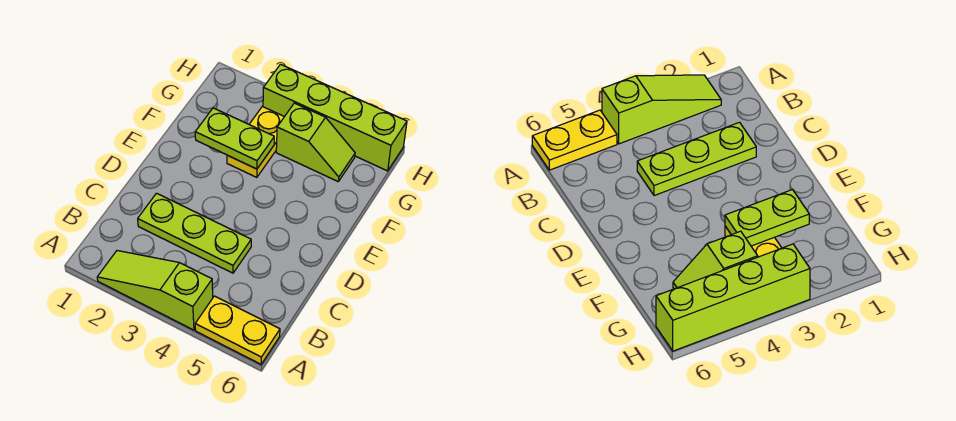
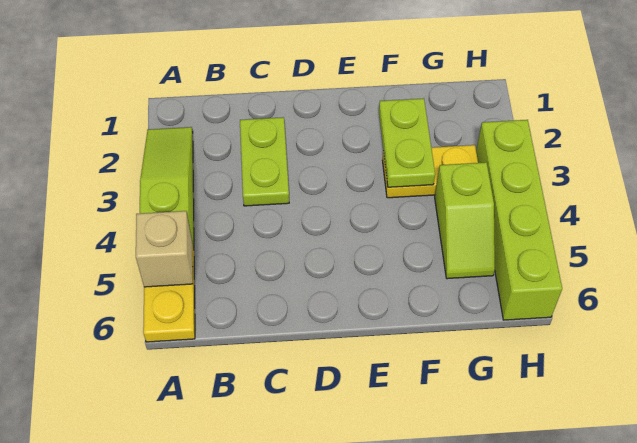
none -> tan 1x1 brick [136,211,193,287]
lime 1x3 plate [138,193,251,273] -> lime 1x2 plate [240,117,289,206]

